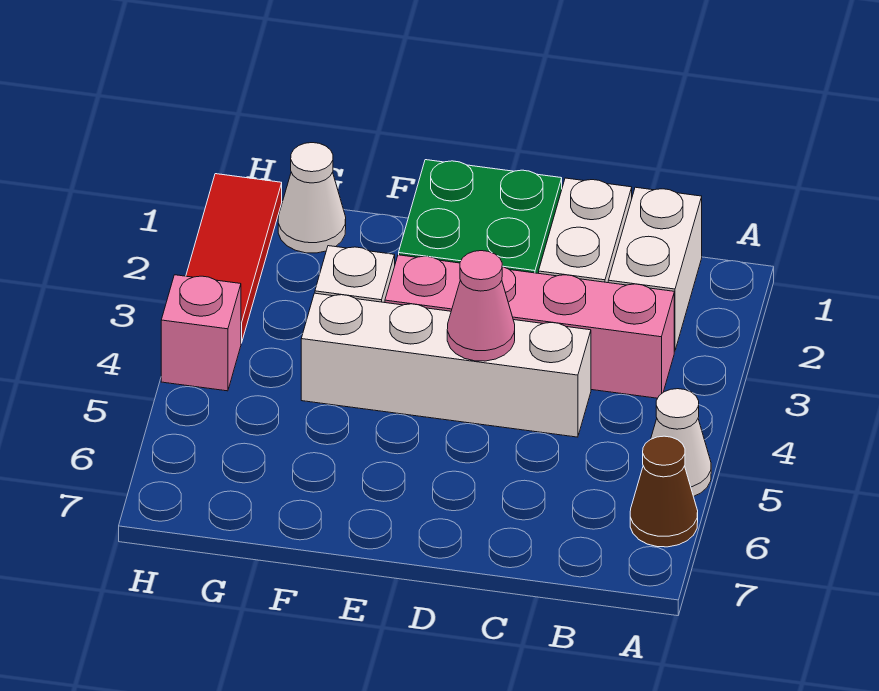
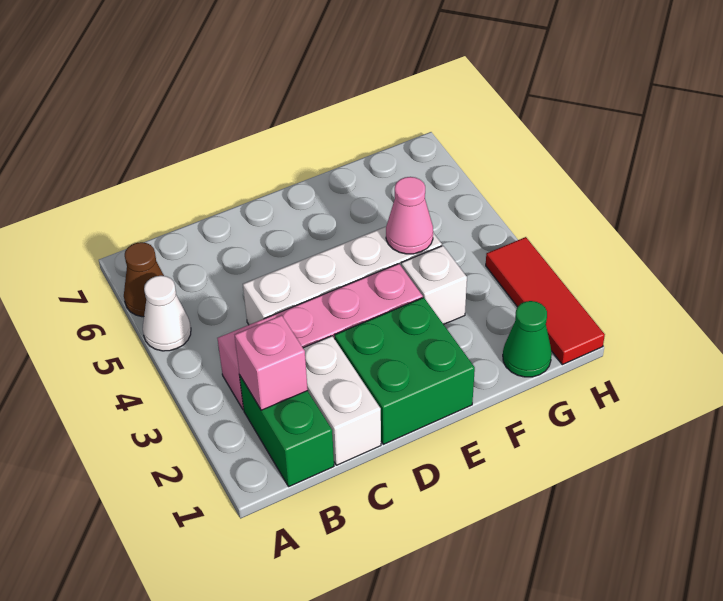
white 1x2 brick [608,187,702,351] -> green 1x2 brick [240,376,334,486]
pink 1x1 cone [447,251,515,361] -> pink 1x1 cone moved to [386,177,433,254]
white 1x1 cone [278,143,346,253] -> green 1x1 cone [503,301,552,377]
pink 1x1 brick [161,275,241,391] -> pink 1x1 brick moved to [235,315,308,410]

